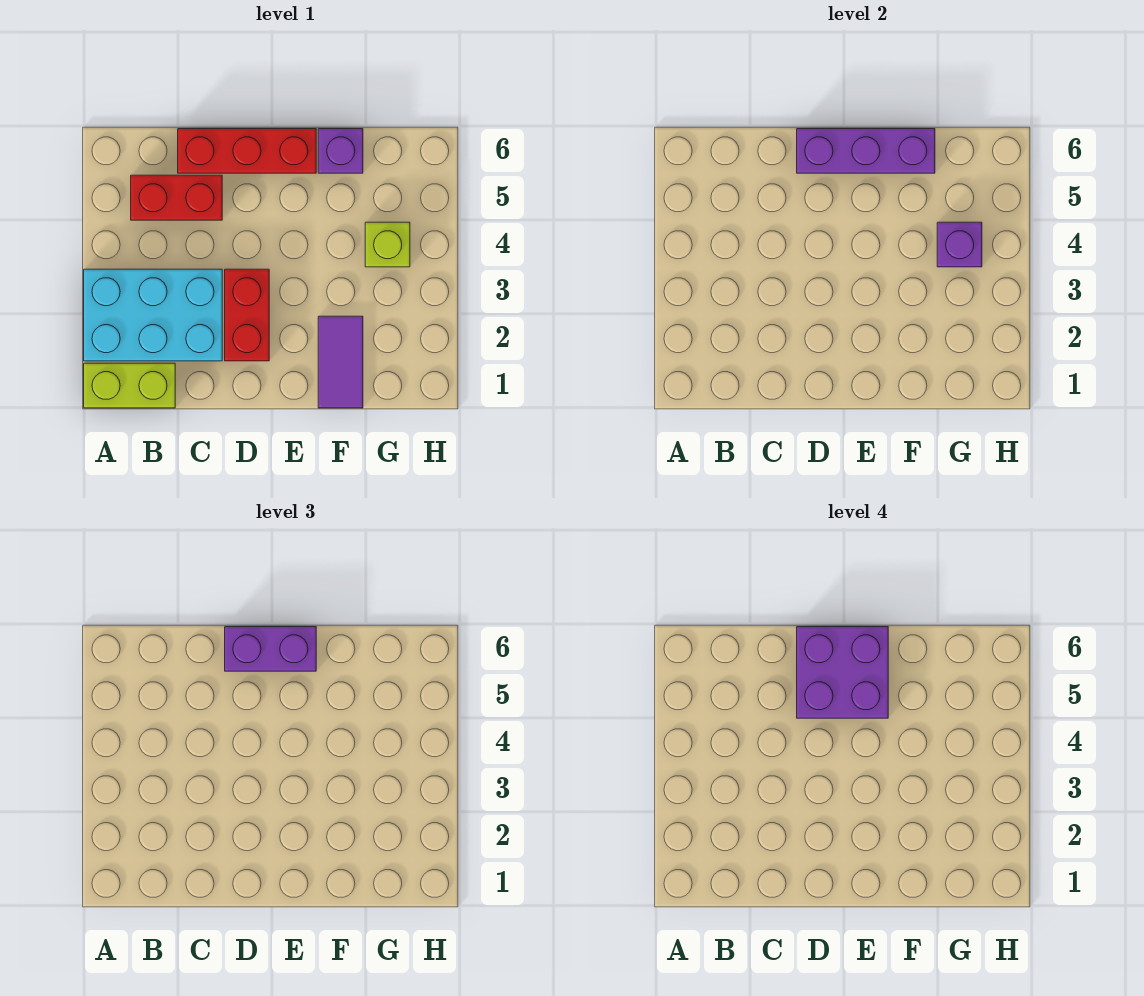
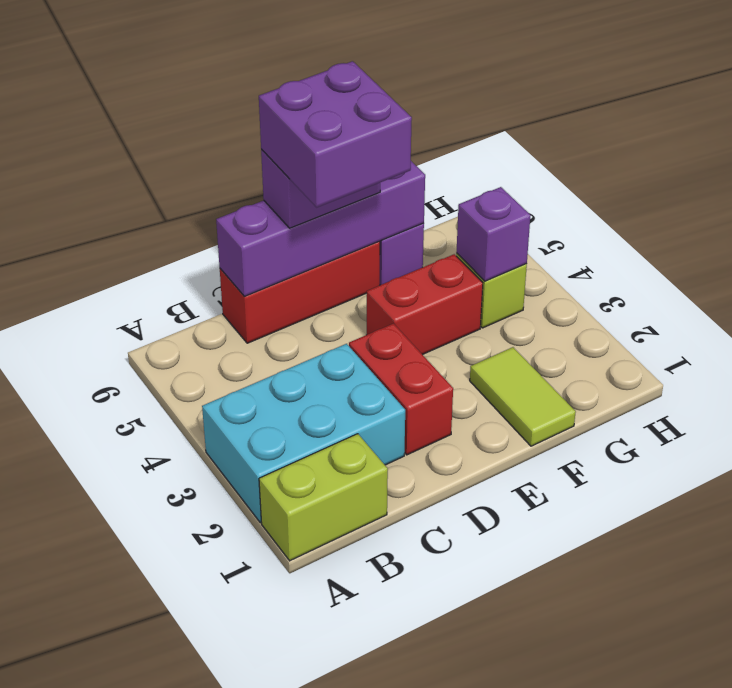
red 1x2 brick [131,175,222,220] -> red 1x2 brick moved to [367,254,483,355]
purple 1x3 brick [797,129,935,173] -> purple 1x4 brick [216,161,425,296]
purple 1x2 tile [318,316,363,408] -> lime 1x2 tile [470,347,576,446]

